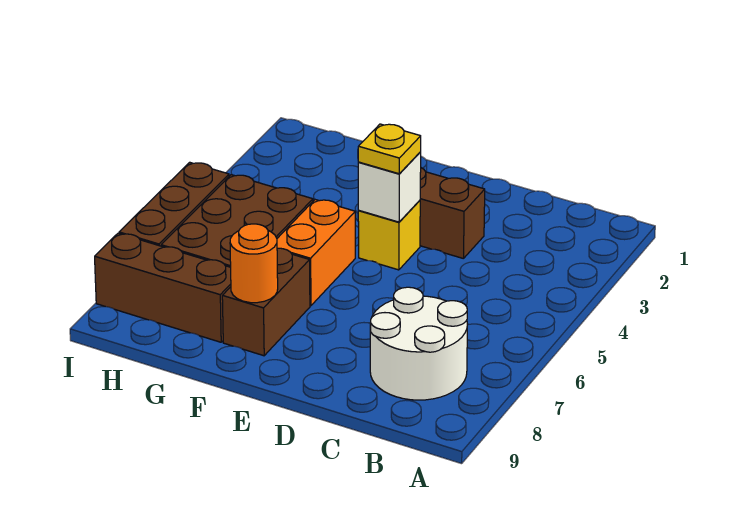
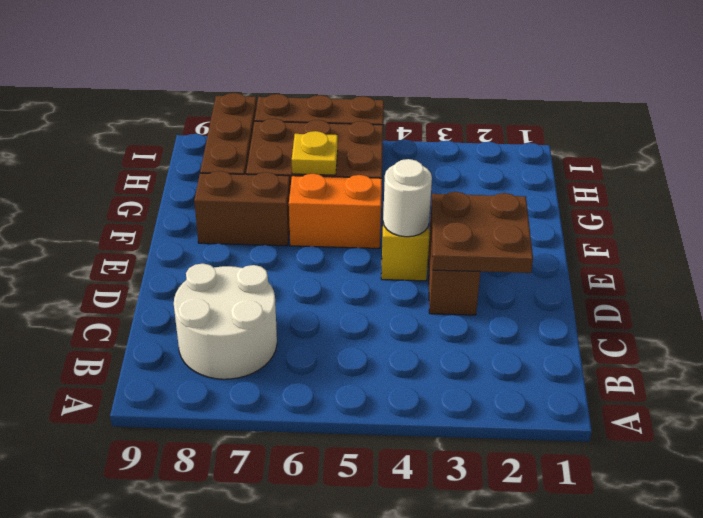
none -> brown 2x2 plate [431,192,533,273]
white 1x1 brick [358,152,421,222] -> white 1x1 round brick [383,159,432,237]
yellow 1x1 plate [358,124,421,174] -> yellow 1x1 plate moved to [292,131,338,175]
orange 1x1 round brick [230,224,278,303] -> none

